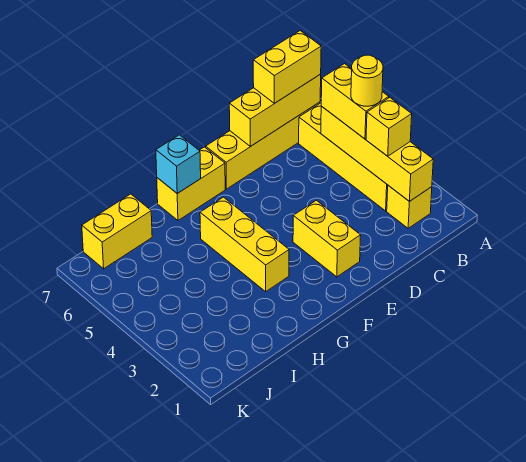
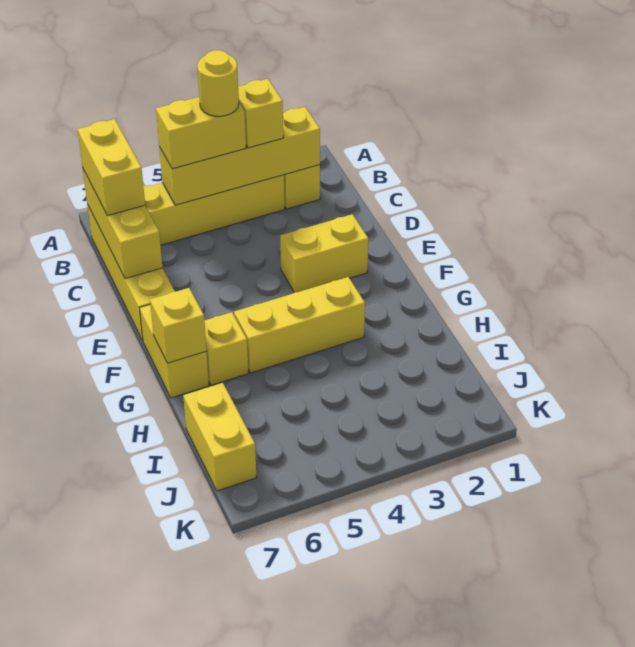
none -> yellow 1x1 brick [204,312,248,385]
cyan 1x1 brick [156,135,201,193] -> yellow 1x1 brick [150,288,206,363]

